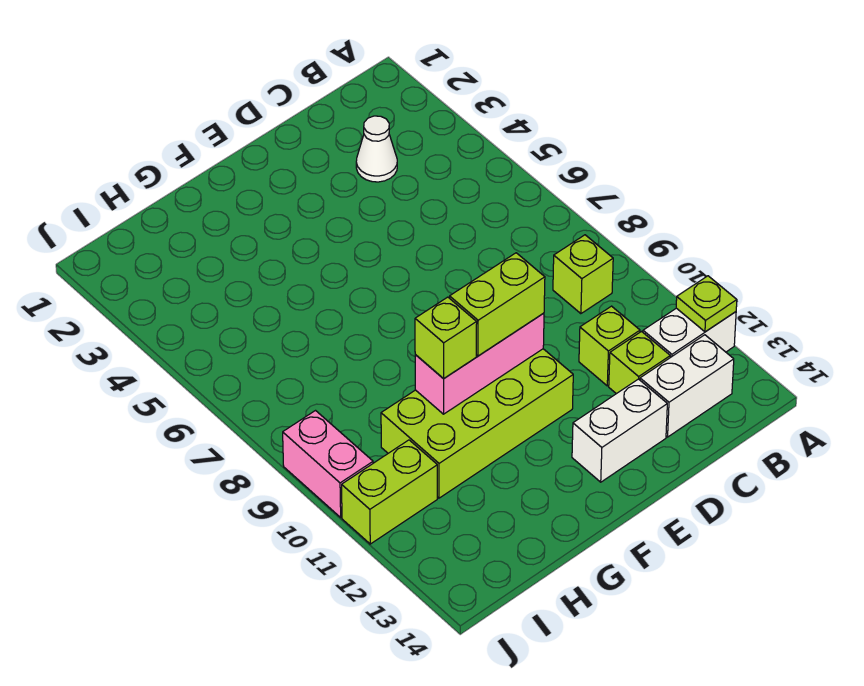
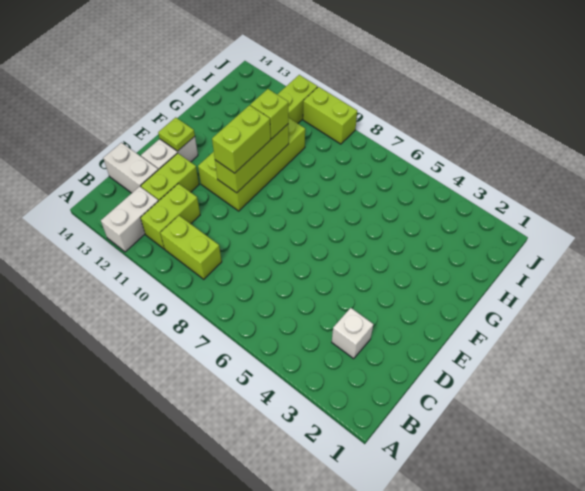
lime 1x1 plate [676,276,737,332] -> lime 1x1 plate moved to [158,117,195,151]
lime 1x1 brick [553,235,613,314] -> lime 1x2 brick [160,216,222,279]
white 1x2 brick [640,335,734,437] -> white 1x2 brick turned to [103,143,158,193]
white 1x1 cone [356,116,397,182] -> white 1x1 brick [332,308,373,359]
lime 1x1 brick [579,306,640,386] -> lime 1x2 brick [140,184,200,249]
lime 1x1 brick [609,332,670,394] -> lime 1x2 brick [141,153,199,201]
pink 1x3 brick [415,313,544,414] -> lime 1x3 brick [215,124,289,193]
pink 1x2 brick [283,411,373,517] -> lime 1x2 brick [303,87,357,144]

